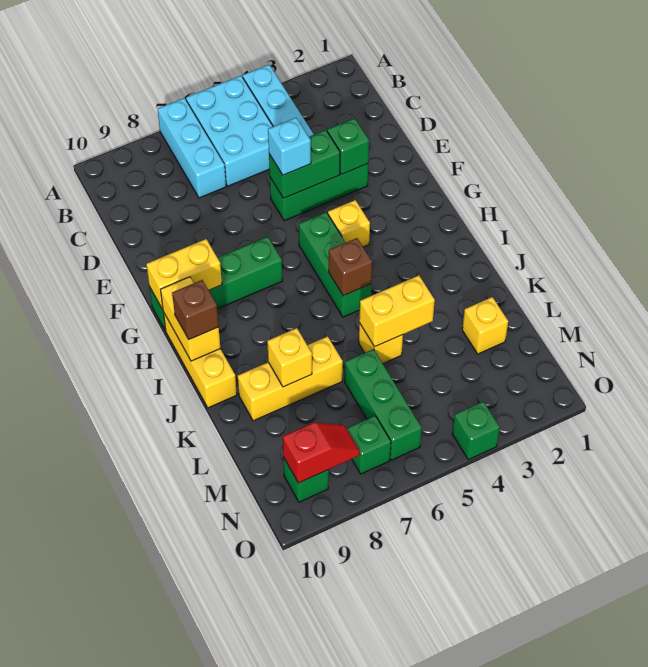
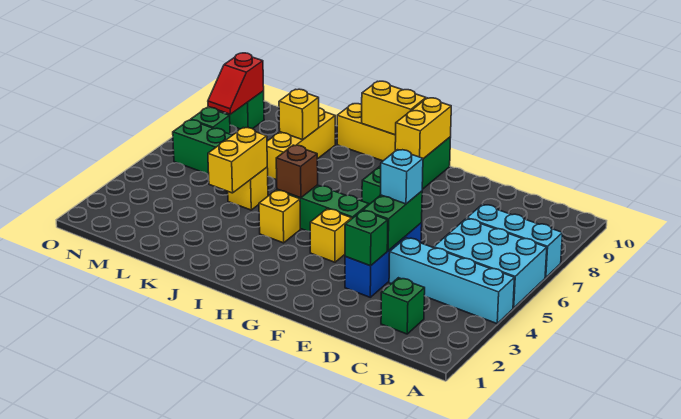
green 1x3 brick [270,164,368,221] -> blue 1x3 brick [345,223,422,297]
brown 1x1 brick [172,280,219,339] -> none
yellow 1x1 brick [462,297,508,354] -> yellow 1x1 brick moved to [259,190,300,243]
green 1x1 brick [452,401,500,460] -> green 1x1 brick moved to [381,278,425,334]

